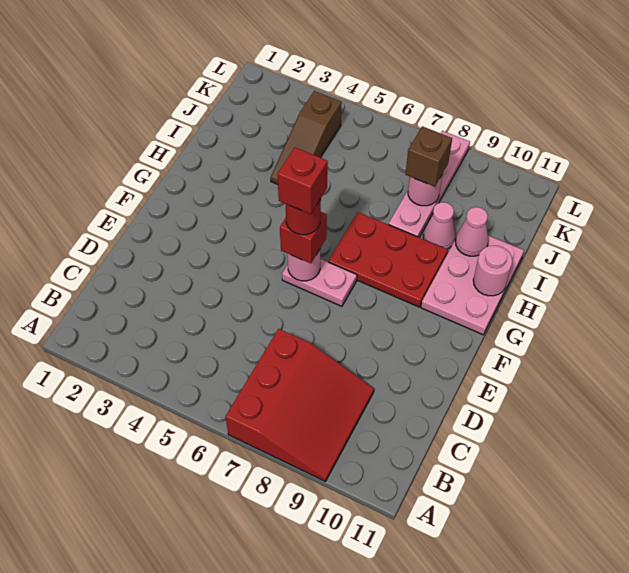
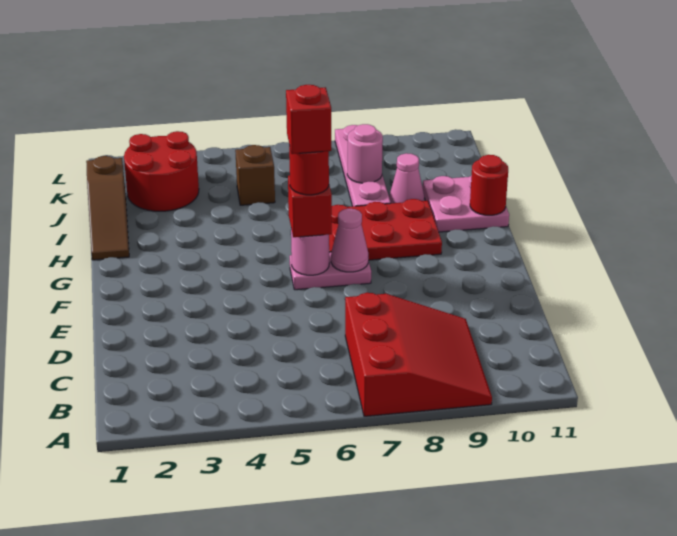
pink 2x3 plate [421,236,524,335] -> pink 2x2 plate [423,175,509,232]
pink 1x1 round brick [473,246,512,296] -> red 1x1 round brick [470,155,508,215]
brown 1x3 slope [270,91,342,184] -> brown 1x3 slope moved to [86,156,129,260]
pink 1x1 cone [455,207,488,256] -> pink 1x1 cone moved to [331,209,368,272]
none -> red 2x2 round brick [124,131,199,211]
brown 1x1 brick [405,126,452,187] -> brown 1x1 brick moved to [235,145,275,205]

